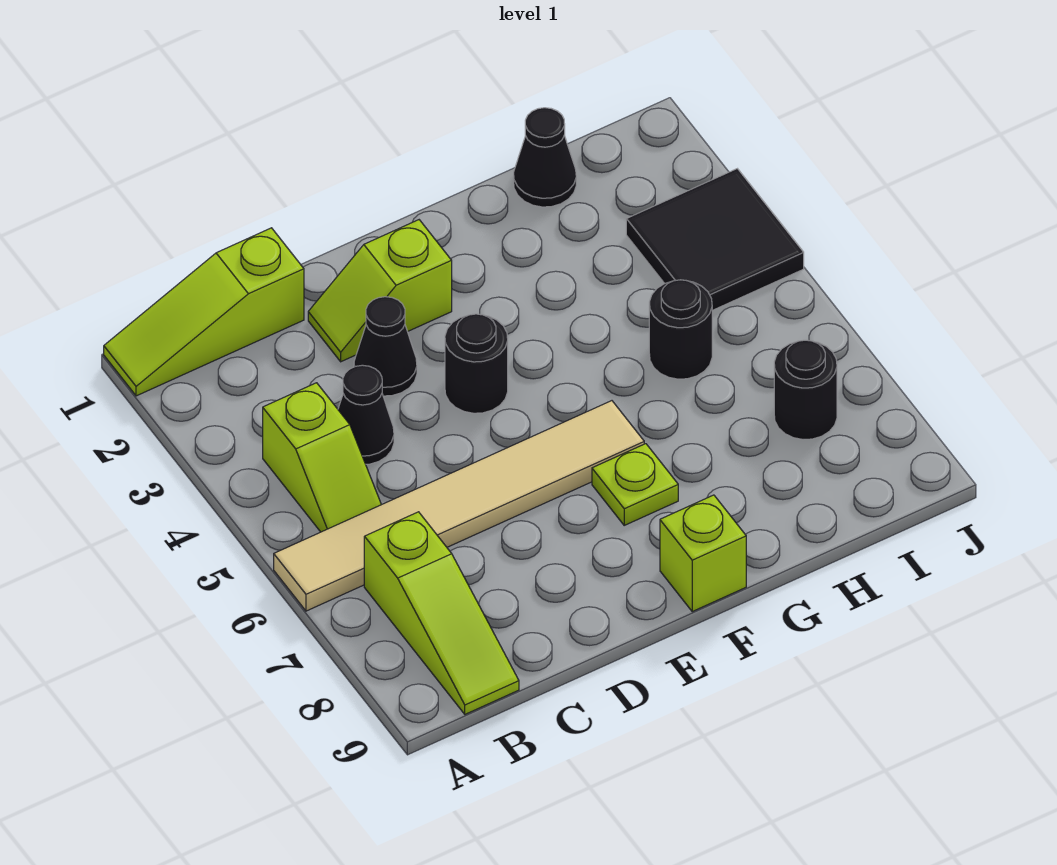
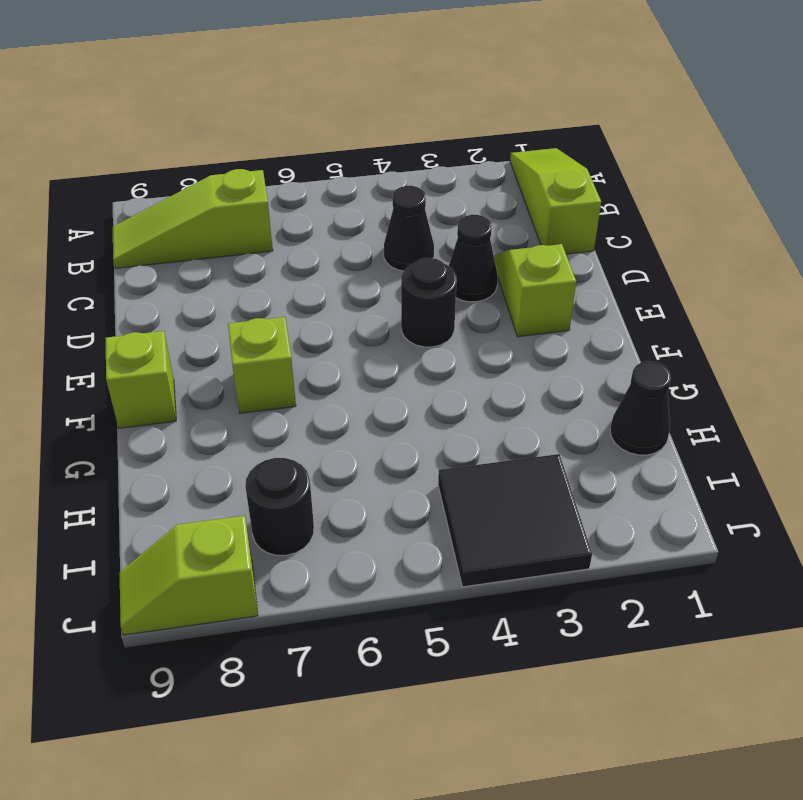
tan 1x6 tile [274,401,644,611] -> none
lime 1x2 slope [263,383,381,532] -> lime 1x2 slope moved to [120,516,258,635]
lime 1x1 plate [592,444,678,525] -> lime 1x1 brick [228,317,296,413]
black 1x1 round brick [649,280,712,379] -> none

